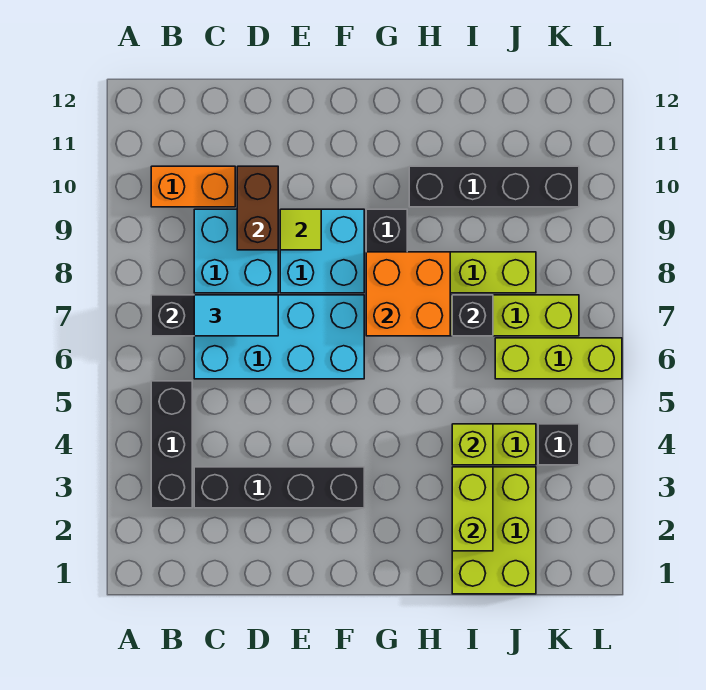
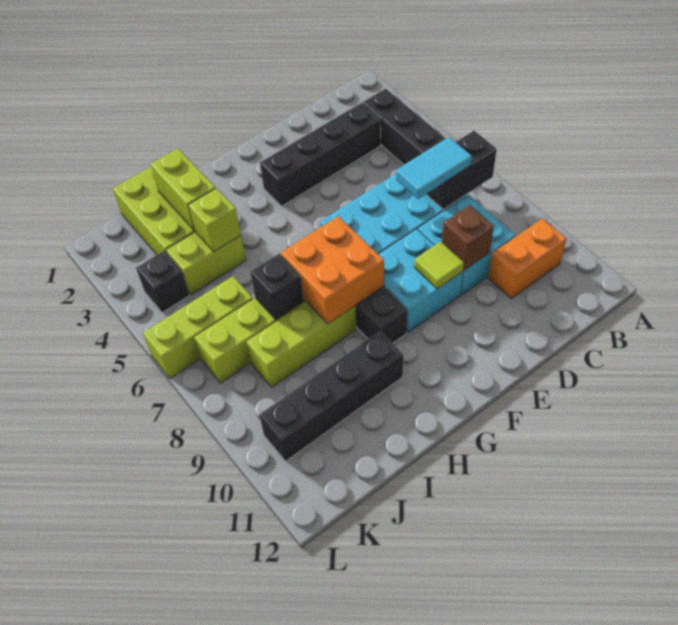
brown 1x2 brick [237,166,278,250] -> brown 1x1 brick [442,205,494,270]

